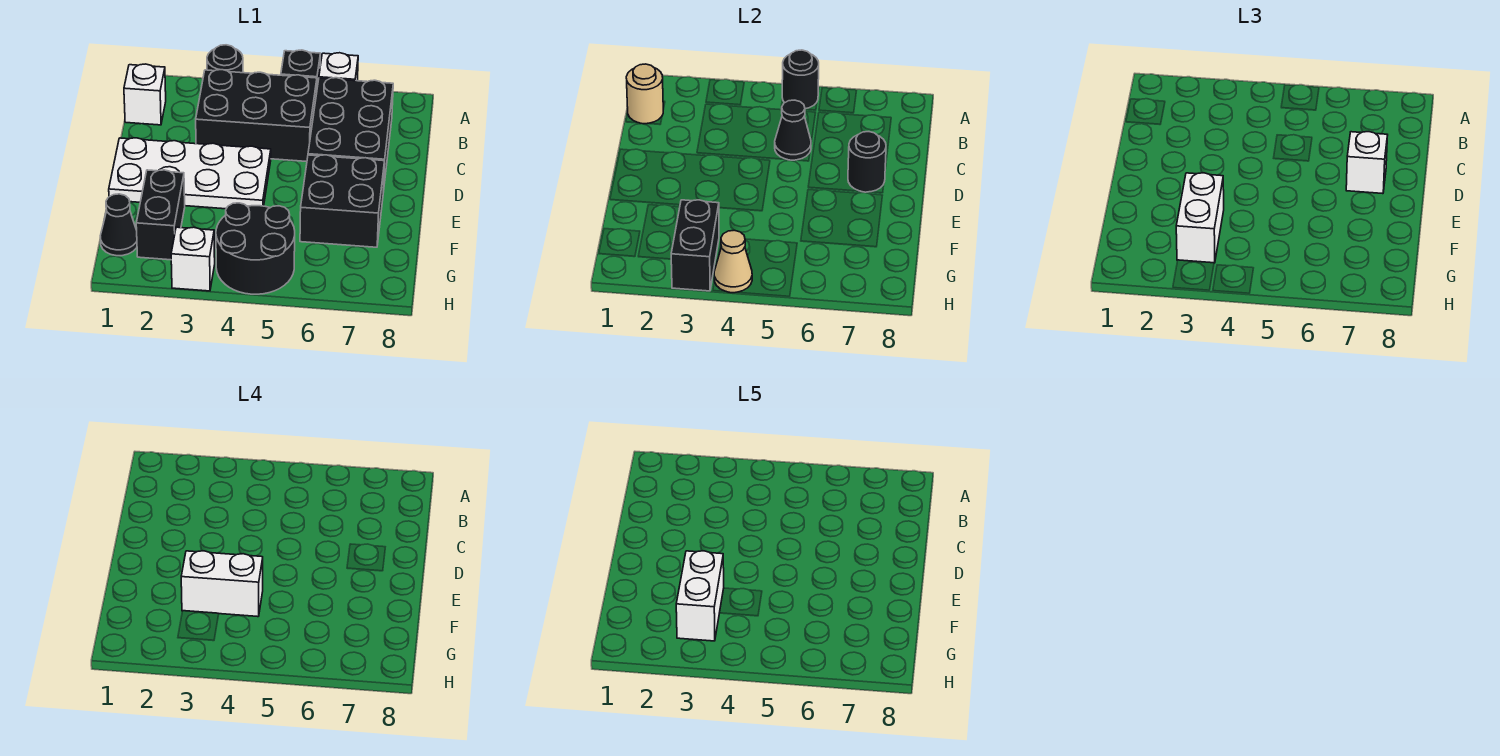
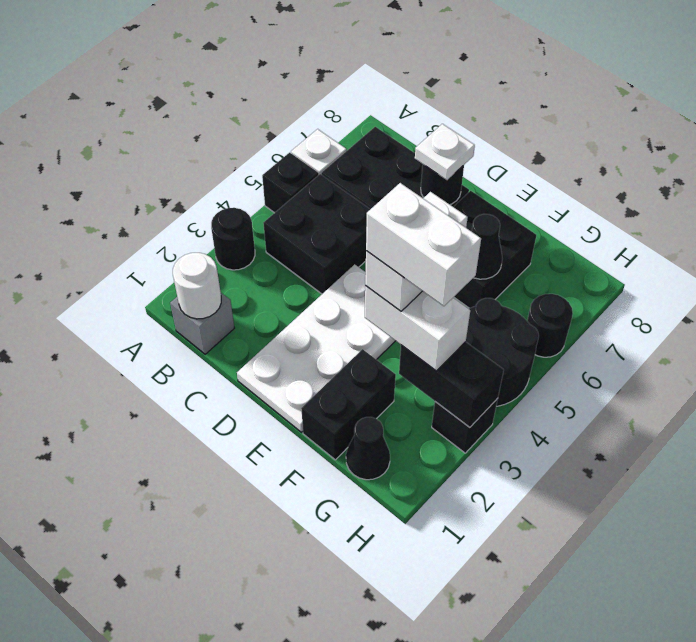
black 1x1 round brick [782,50,819,109] -> black 1x1 round brick moved to [527,294,573,357]
white 1x1 brick [124,64,166,125] -> grey 1x1 brick [170,293,234,354]
tan 1x1 round brick [626,64,663,124] -> white 1x1 round brick [173,253,221,319]
black 2x3 brick [196,70,317,162] -> black 2x2 brick [263,174,370,294]
black 1x1 cone [775,100,811,160] -> black 1x1 cone moved to [472,214,503,279]
white 1x1 brick [1346,132,1388,194] -> white 1x1 plate [415,124,475,180]
black 1x2 brick [136,170,185,260] -> black 1x2 brick turned to [301,349,396,460]
white 1x1 brick [171,227,215,291] -> black 1x1 brick [432,398,498,453]
tan 1x1 cone [714,230,752,293] -> none

